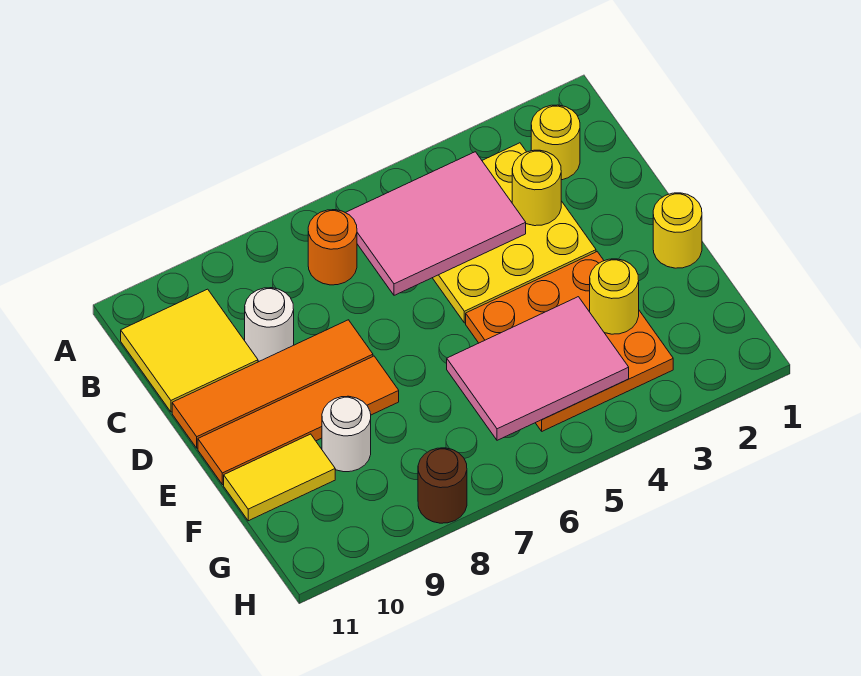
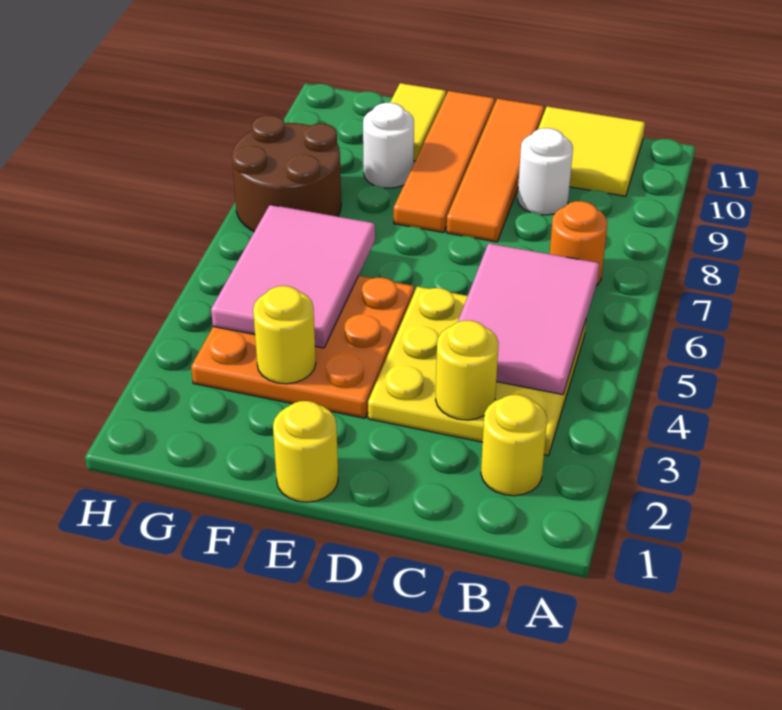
brown 1x1 round brick [418,448,467,523] -> brown 2x2 round brick [232,115,341,232]

